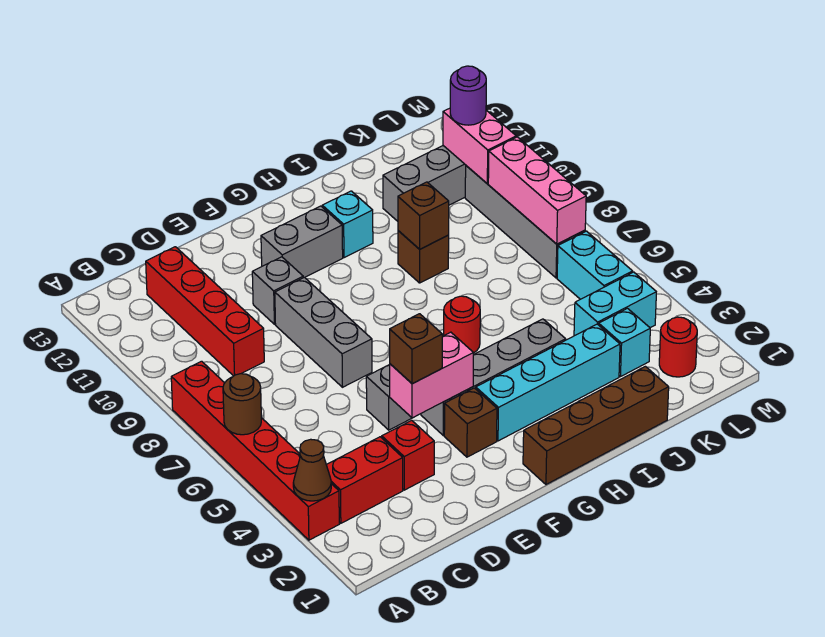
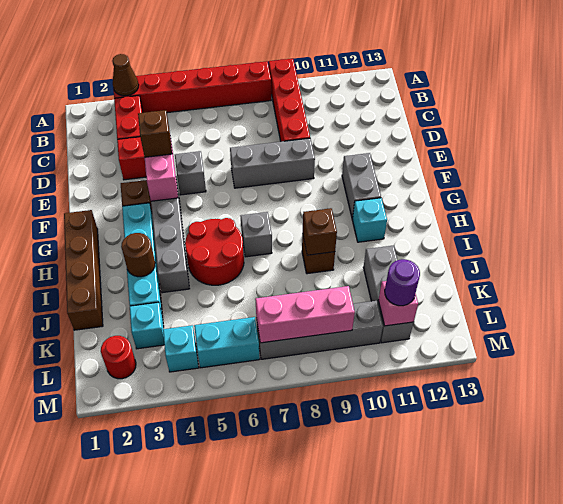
brown 1x1 round brick [223,374,261,435] -> brown 1x1 round brick moved to [121,233,155,277]
red 1x4 brick [146,247,264,376] -> red 1x4 brick turned to [269,59,310,142]
grey 1x1 brick [252,257,303,324] -> grey 1x1 brick moved to [241,212,272,257]
red 1x1 round brick [444,296,480,353] -> red 2x2 round brick [185,218,244,285]
cyan 1x2 brick [574,272,656,336] -> cyan 1x1 brick [163,325,199,372]
pink 1x2 brick [443,108,516,184] -> pink 1x1 brick [378,281,418,326]

